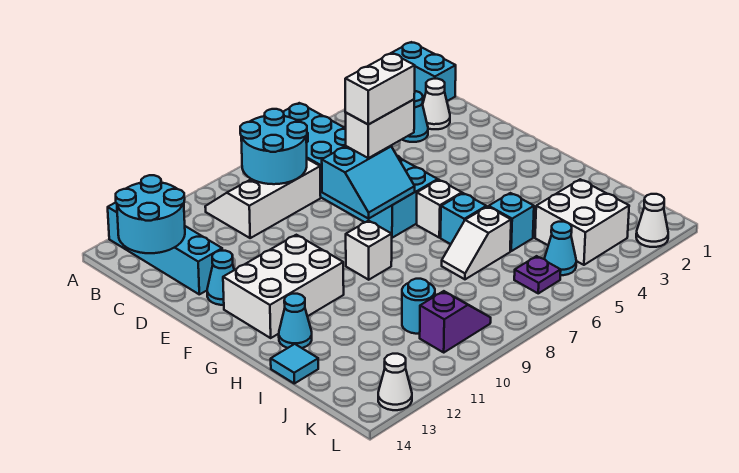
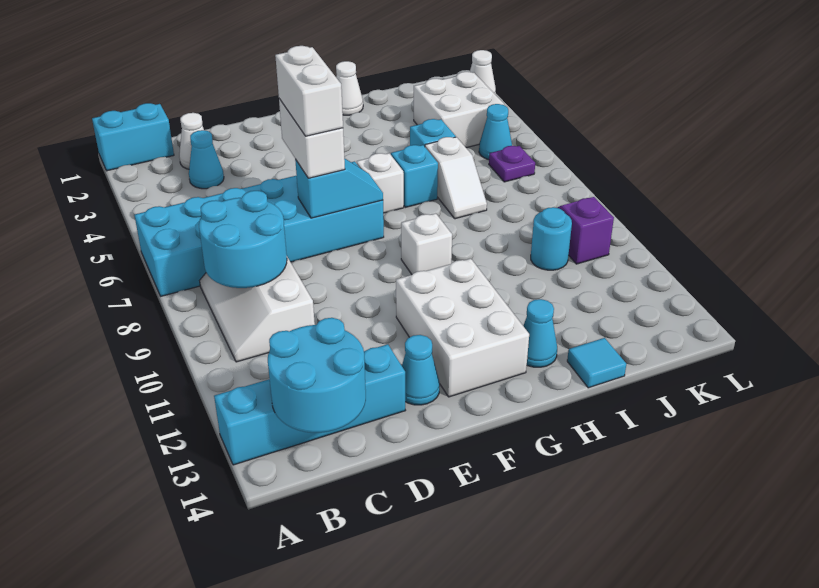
cyan 2x2 slope [322,146,415,219] -> cyan 1x2 slope [295,158,383,218]
white 1x1 cone [378,354,412,410] -> white 1x1 cone moved to [336,61,363,115]

